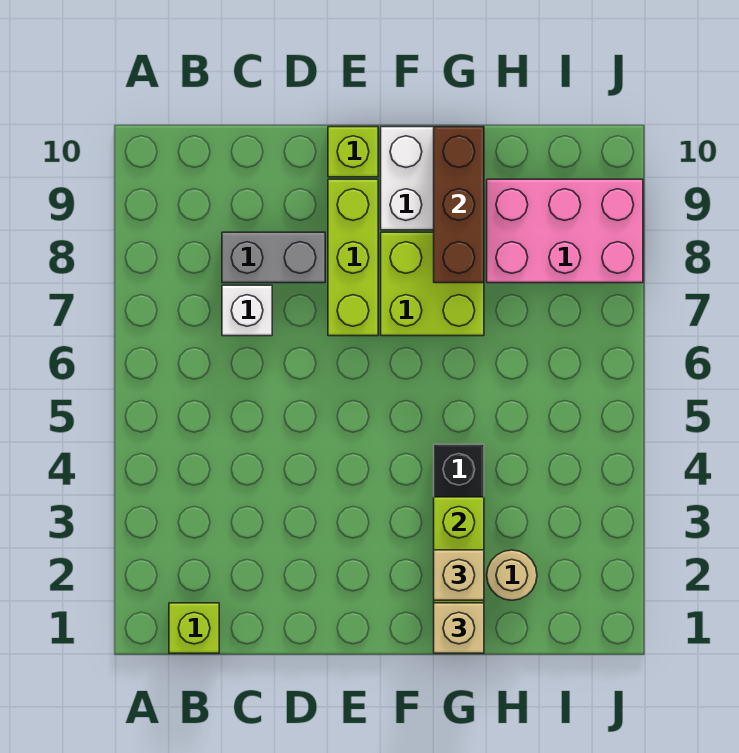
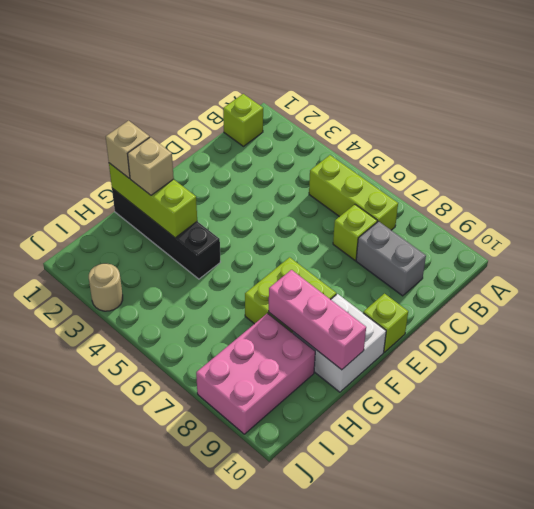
white 1x1 brick [222,285,272,336] -> lime 1x1 brick [333,205,377,260]
grey 1x2 brick [222,232,325,283] -> grey 1x2 brick turned to [356,221,426,296]
lime 1x3 brick [328,179,378,336] -> lime 1x3 brick moved to [309,155,398,230]
brown 1x3 brick [434,127,484,283] -> pink 1x3 brick [269,270,366,370]
tan 1x1 round brick [487,550,537,600] -> tan 1x1 round brick moved to [89,263,123,311]

